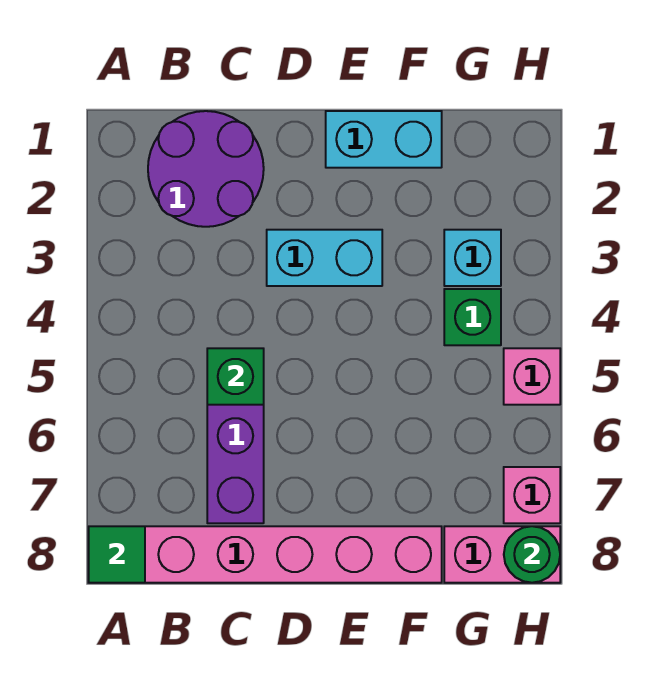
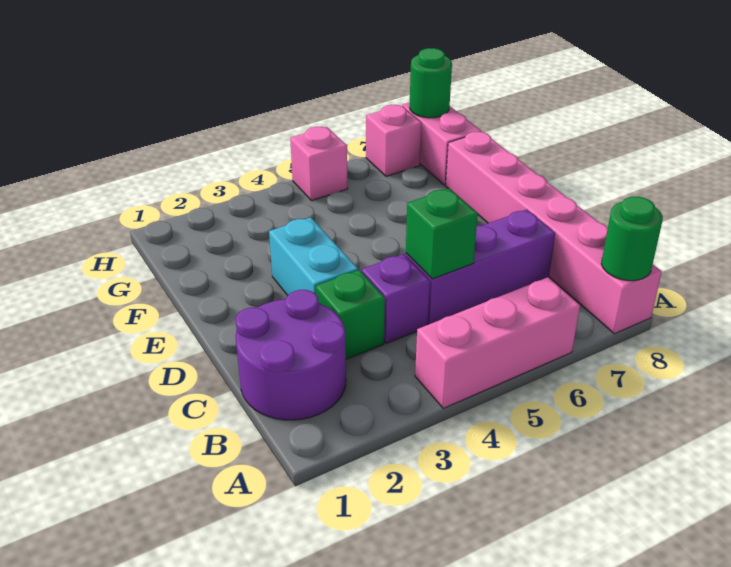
none -> pink 1x3 brick [415,277,580,408]
green 1x1 tile [89,526,145,583] -> green 1x1 round brick [601,197,663,281]
none -> purple 1x1 brick [362,254,430,343]
cyan 1x2 brick [326,111,442,168] -> none
cyan 1x1 brick [444,230,501,286] -> none
green 1x1 brick [444,289,501,345] -> green 1x1 brick moved to [316,270,385,359]

